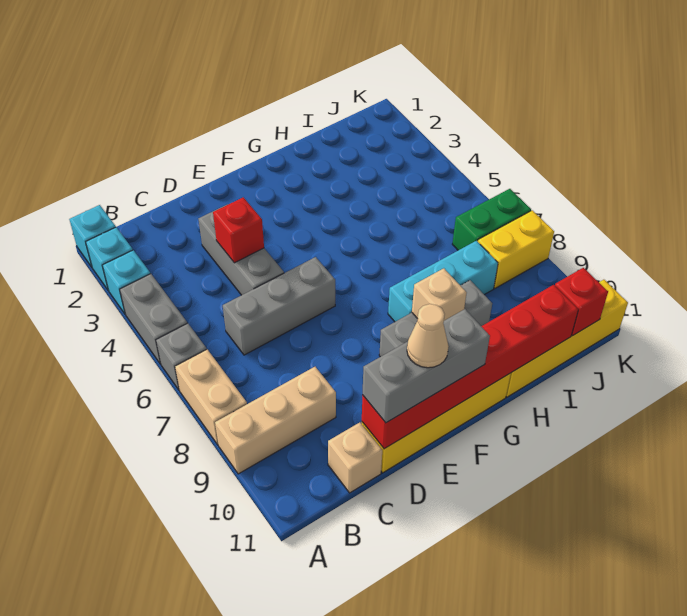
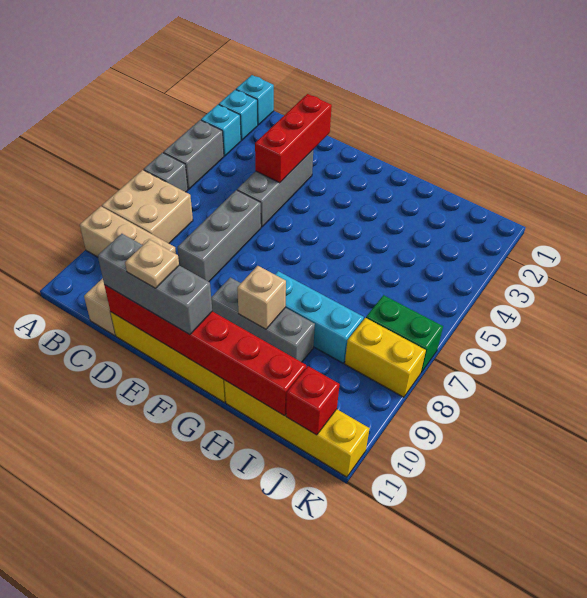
tan 1x2 brick [175,349,247,445] -> tan 2x2 brick [102,170,193,243]
grey 1x3 brick [223,257,335,355] -> grey 1x3 brick turned to [178,190,261,282]
red 1x1 brick [213,197,264,263] -> red 1x3 brick [255,94,332,183]
tan 1x1 cone [407,304,449,368] -> tan 1x1 plate [125,239,179,288]

